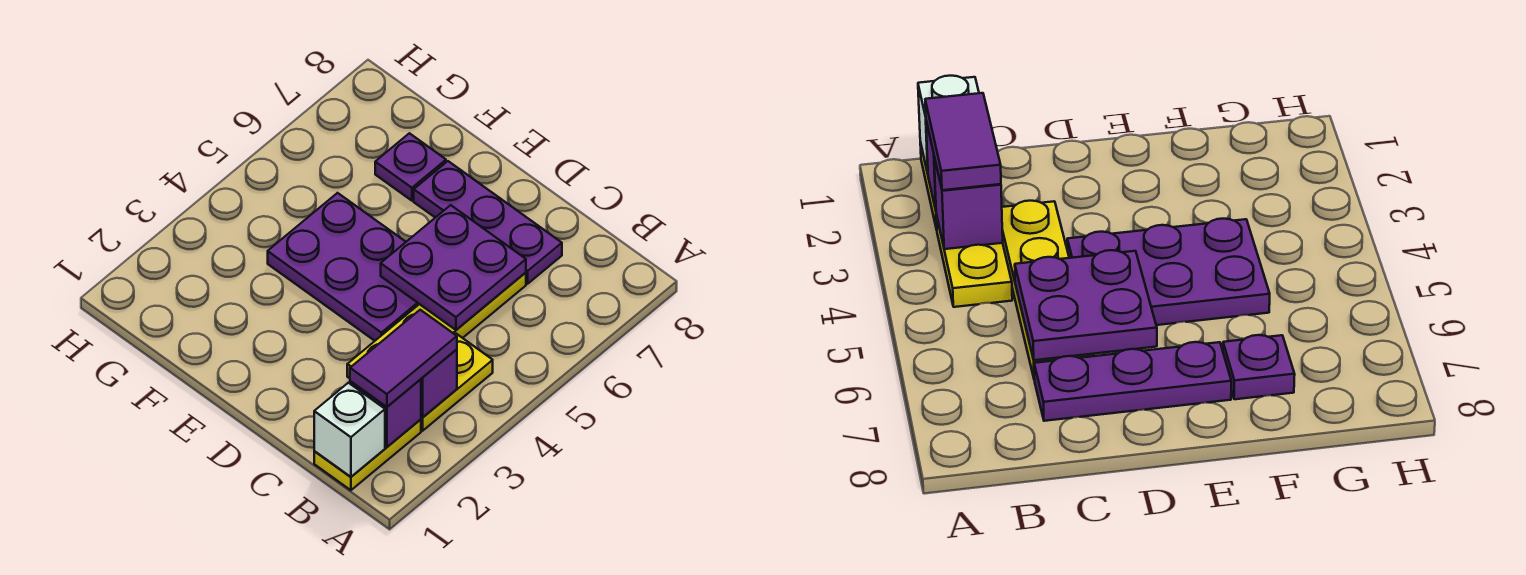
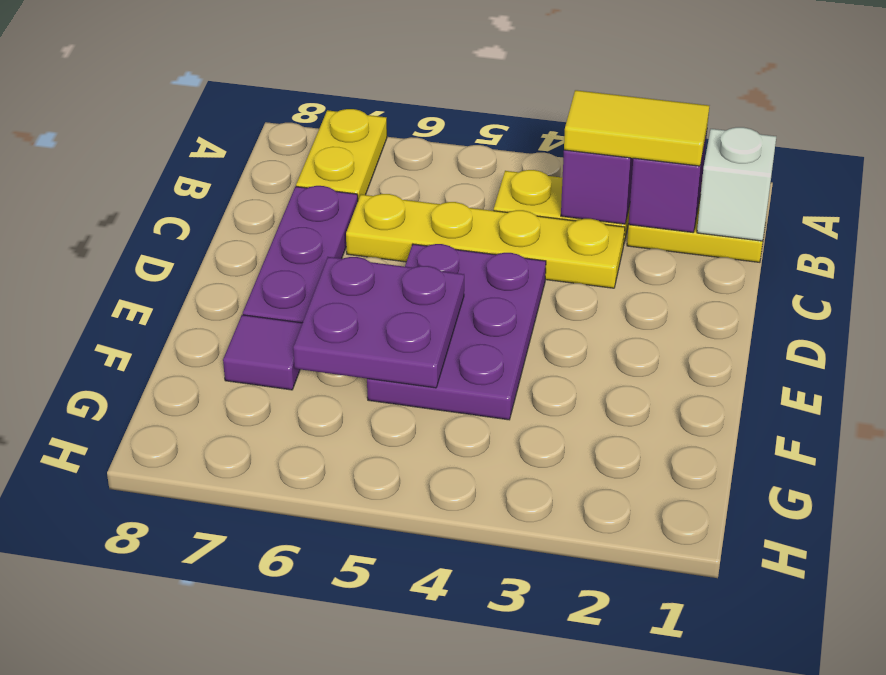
none -> yellow 1x2 plate [296,109,387,200]
purple 1x2 tile [350,310,457,407] -> yellow 1x2 tile [564,90,709,166]
purple 2x2 plate [381,205,526,330] -> purple 2x2 plate moved to [293,257,464,388]
purple 1x1 plate [375,133,446,201] -> purple 1x1 tile [223,315,302,390]

